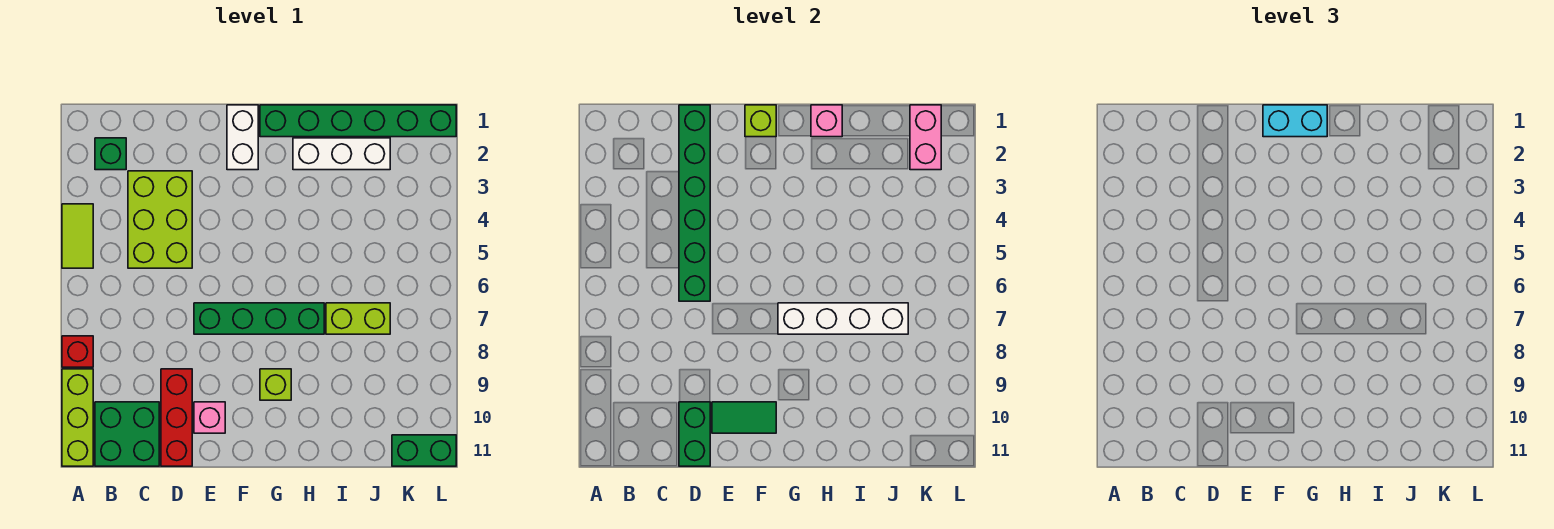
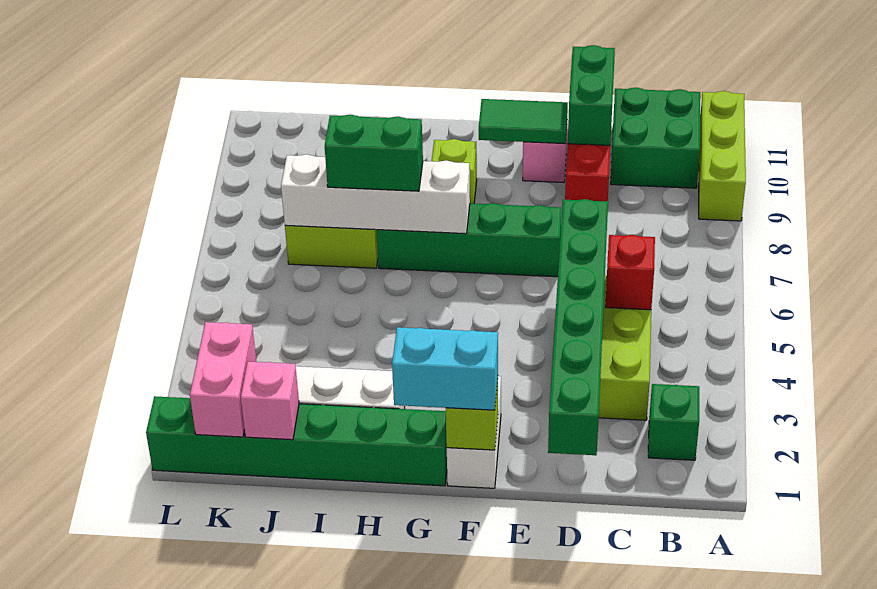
lime 1x2 tile [62,204,93,268] -> none
red 1x1 brick [62,336,93,367] -> red 1x1 brick moved to [606,235,655,310]
pink 1x1 brick [811,105,842,137] -> pink 1x1 brick moved to [241,361,299,440]
green 1x2 brick [392,435,456,466] -> green 1x2 brick moved to [325,114,423,191]

